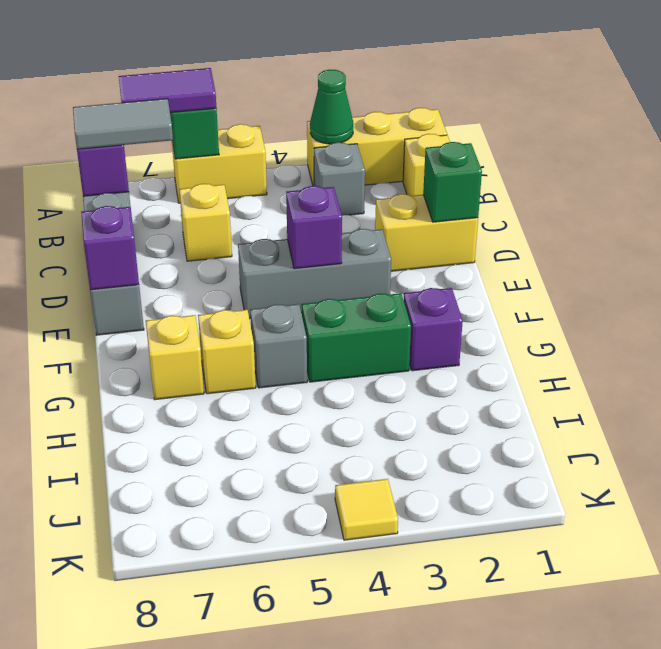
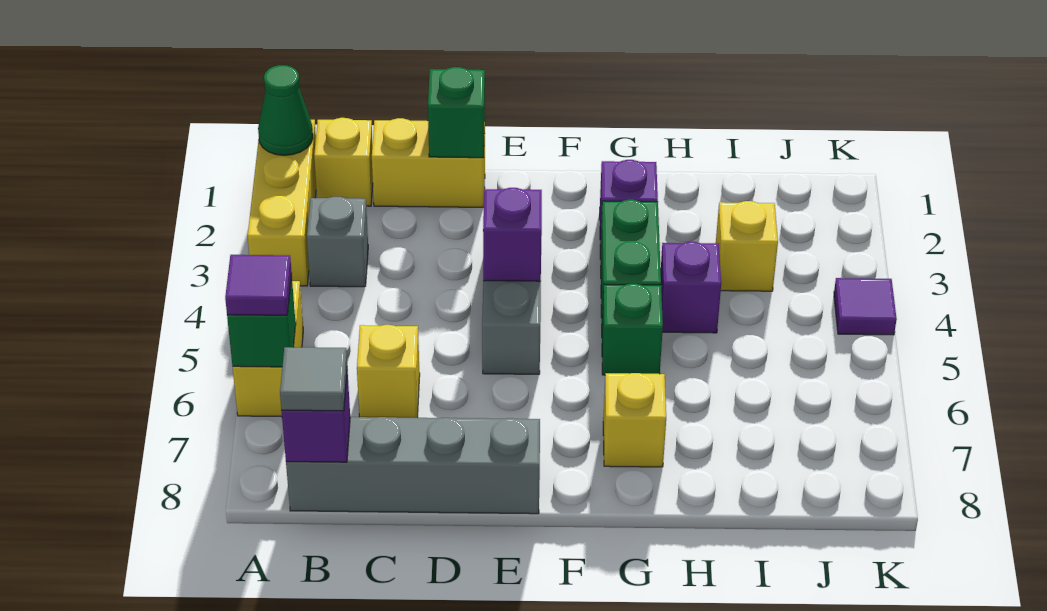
green 1x1 cone [310,70,353,144] -> green 1x1 cone moved to [258,65,313,155]
purple 1x2 tile [119,68,216,113] -> purple 1x1 tile [225,255,292,315]
grey 1x2 tile [73,99,173,149] -> grey 1x1 tile [280,347,347,411]
yellow 1x2 brick [375,194,478,271] -> yellow 1x2 brick turned to [372,118,485,207]
purple 1x1 brick [81,206,139,290] -> purple 1x1 brick moved to [661,242,721,333]
grey 1x1 brick [250,304,307,388] -> green 1x1 brick [602,284,663,375]
yellow 1x1 brick [198,310,256,394] -> yellow 1x1 brick moved to [716,201,778,291]
yellow 1x1 tile [335,479,398,540] -> purple 1x1 tile [834,278,897,335]

